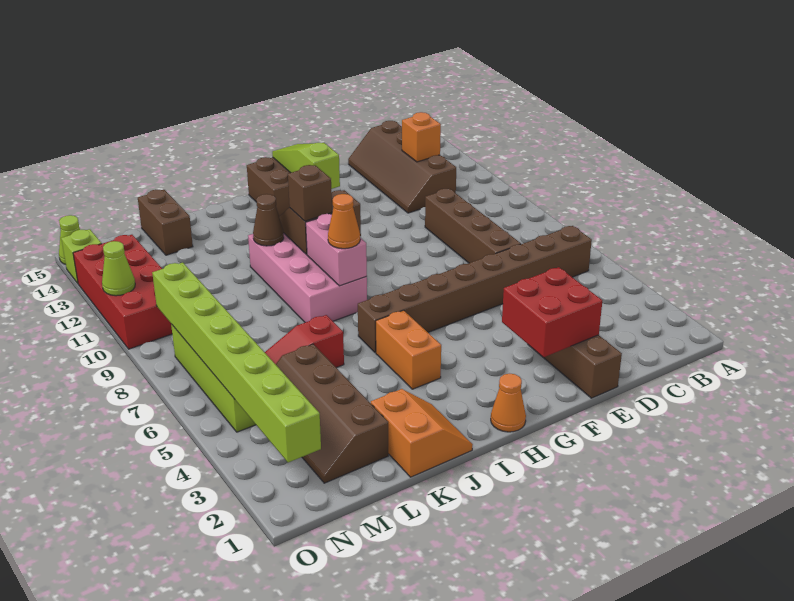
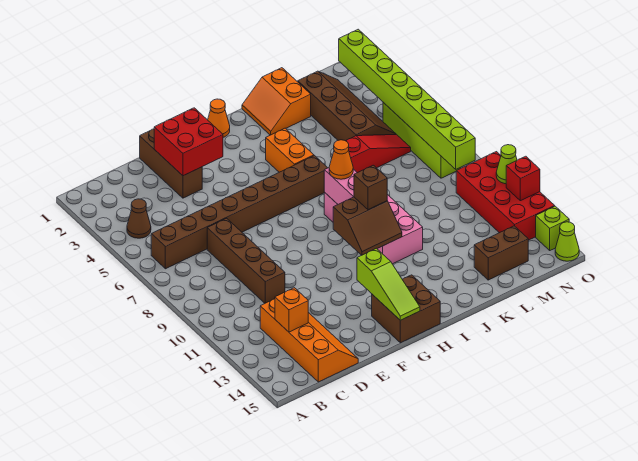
brown 2x4 slope [348,121,456,213] -> orange 2x4 slope [260,299,358,382]
brown 1x1 cone [253,194,284,246] -> brown 1x1 cone moved to [127,199,151,238]
brown 1x2 brick [138,190,193,255] -> brown 1x2 brick turned to [474,226,528,280]
none -> red 1x1 brick [506,156,540,201]

